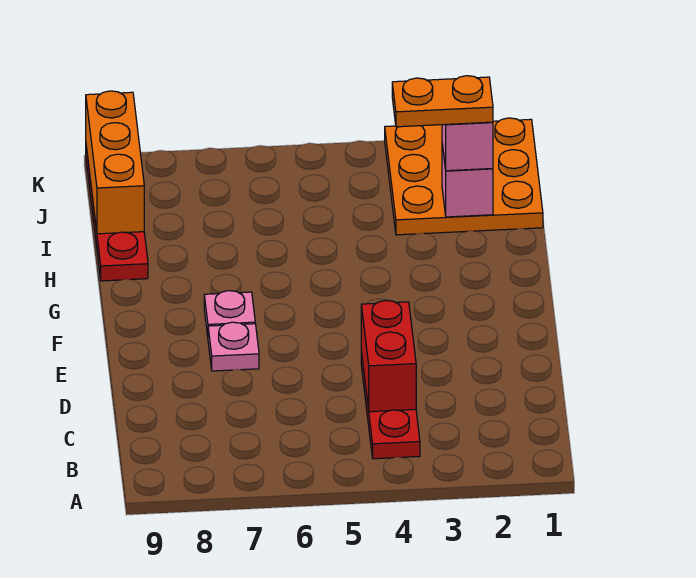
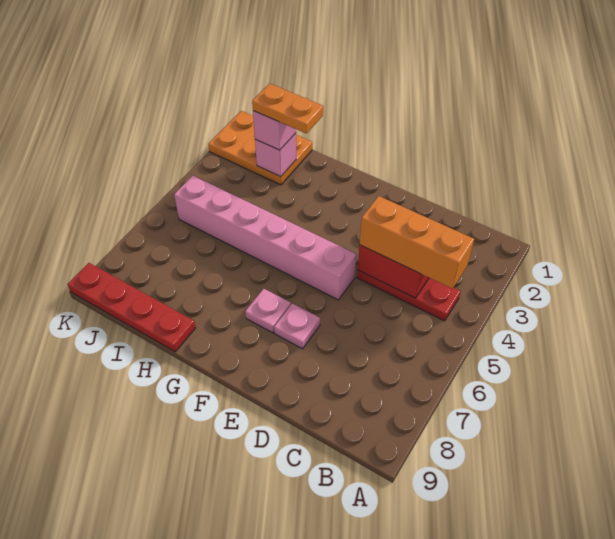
none -> pink 1x6 brick [174,176,356,300]
orange 3x3 plate [385,118,543,235] -> orange 2x3 plate [208,111,312,185]
orange 1x2 plate [392,76,493,127] -> orange 1x2 plate turned to [252,83,323,134]
orange 1x3 brick [86,91,144,234] -> orange 1x3 brick moved to [360,196,474,289]

